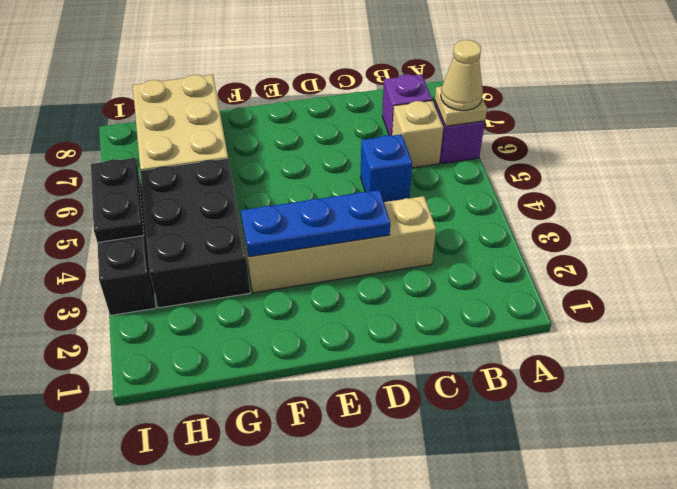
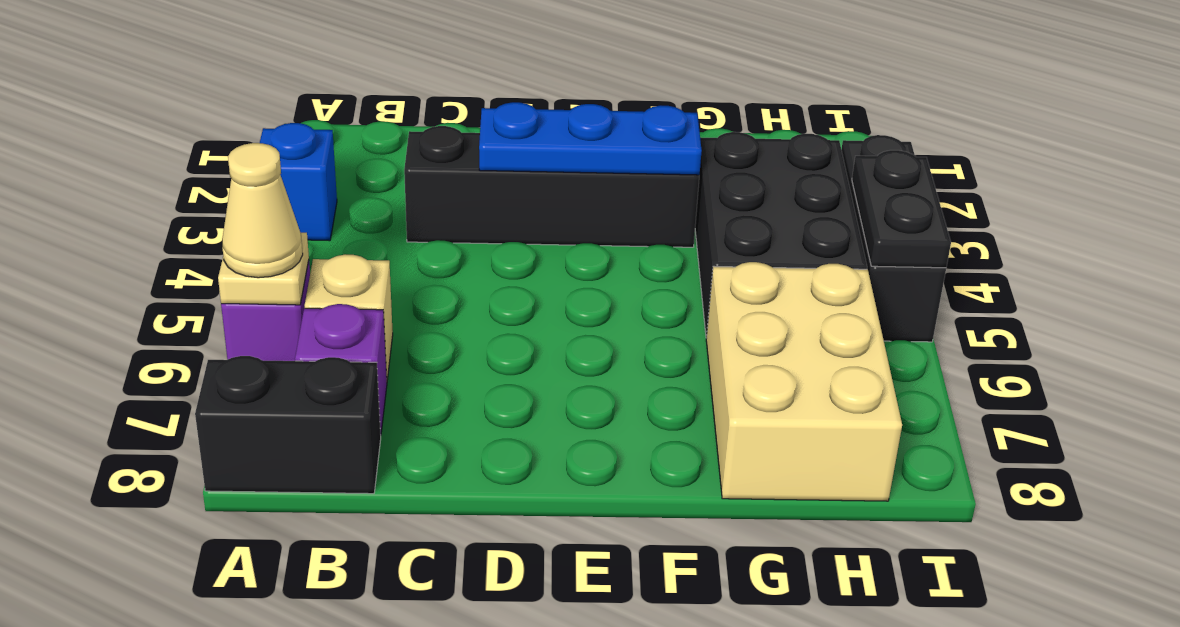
none -> black 1x2 brick [195,356,381,494]
tan 1x4 brick [243,196,436,293] -> black 1x4 brick [404,126,699,247]
blue 1x1 brick [360,134,412,202] -> blue 1x1 brick moved to [260,123,337,241]

